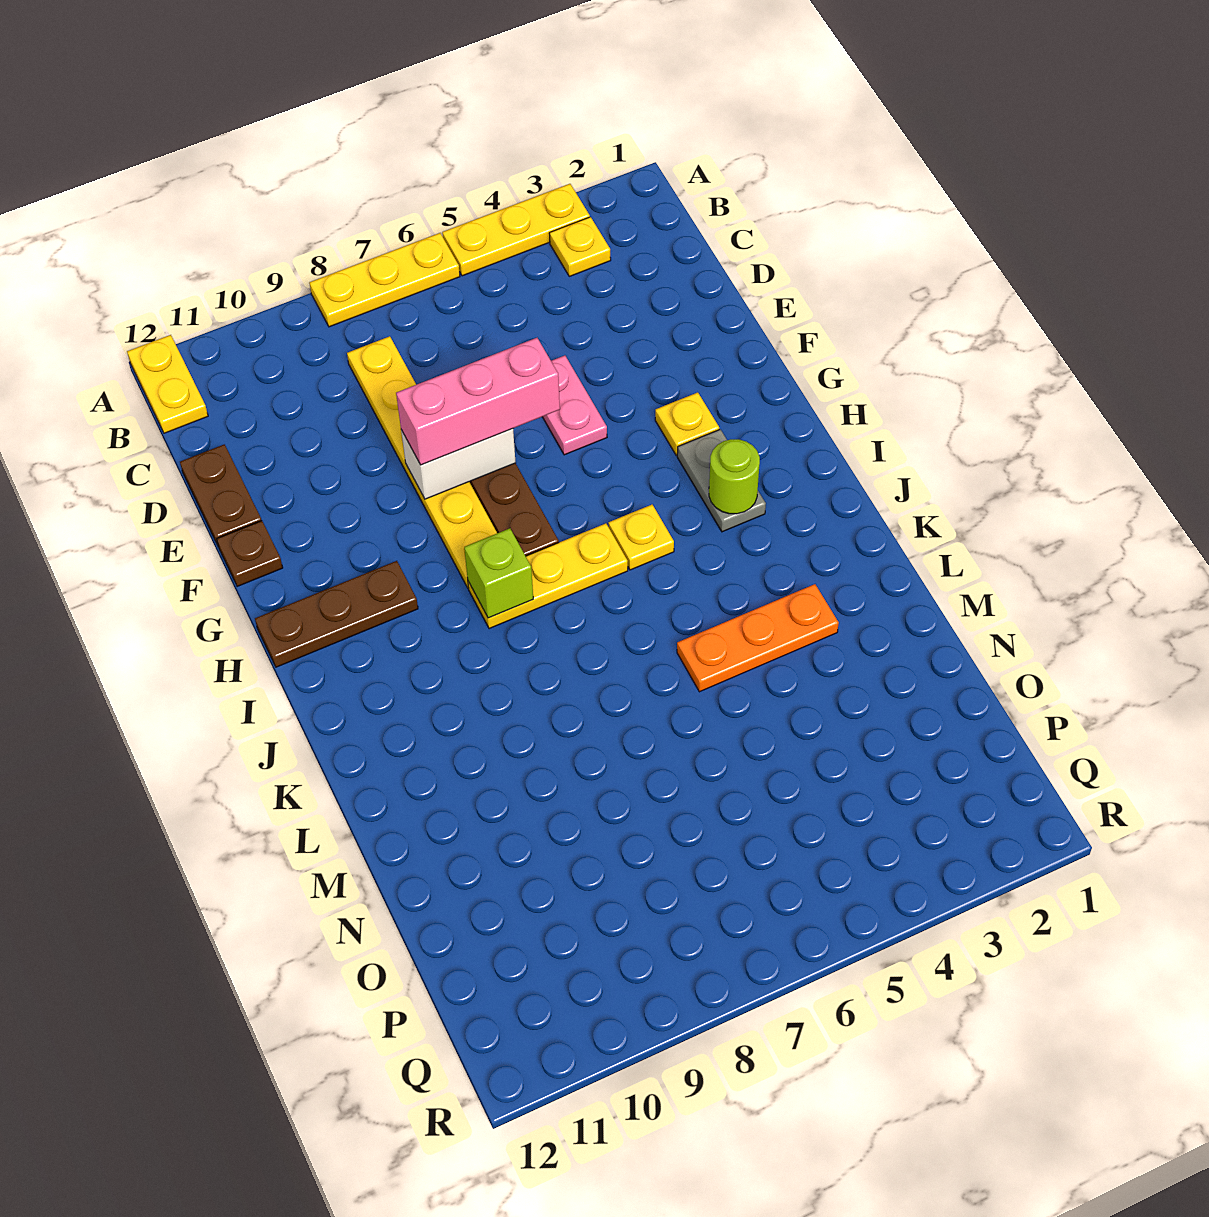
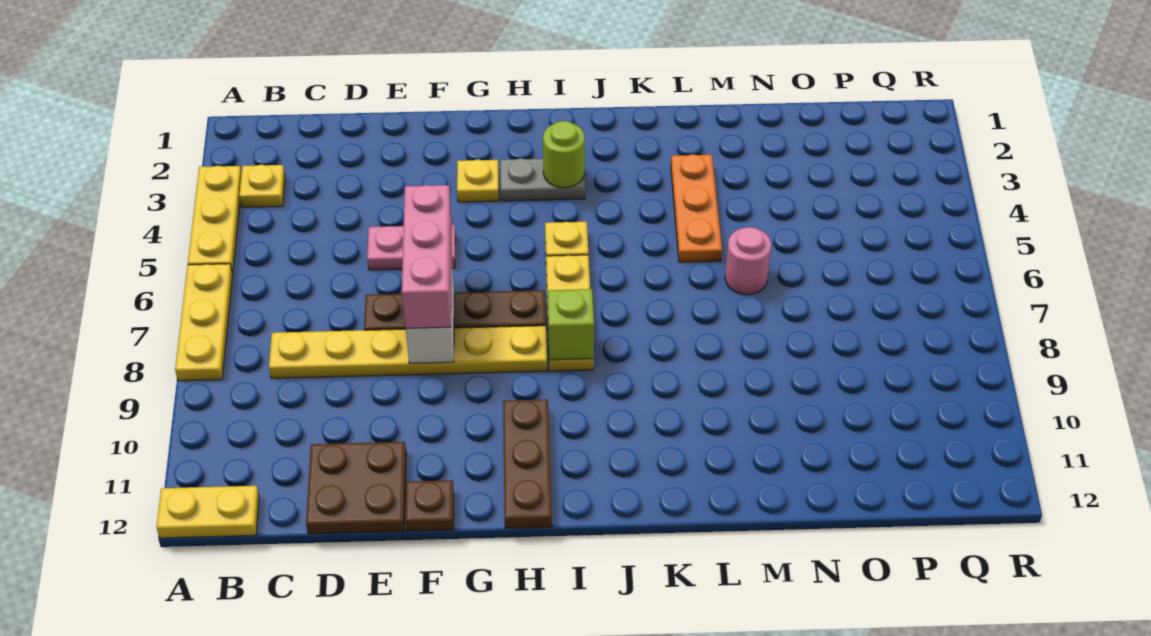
brown 1x2 plate [180,444,262,547] -> brown 2x2 plate [306,442,406,534]
none -> pink 1x1 round brick [725,227,771,295]

